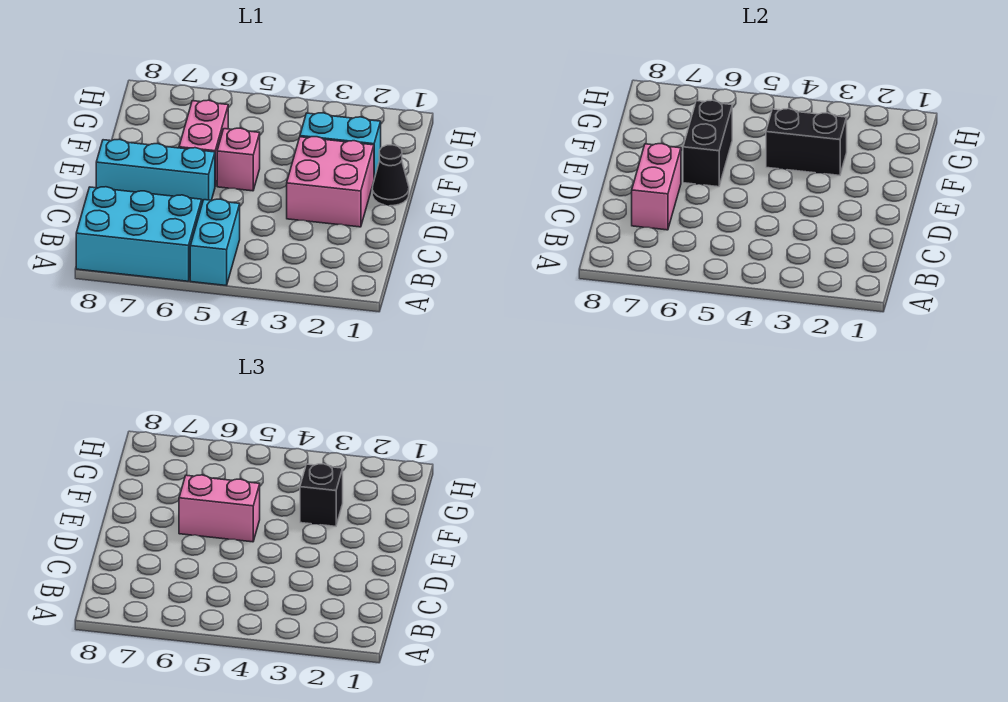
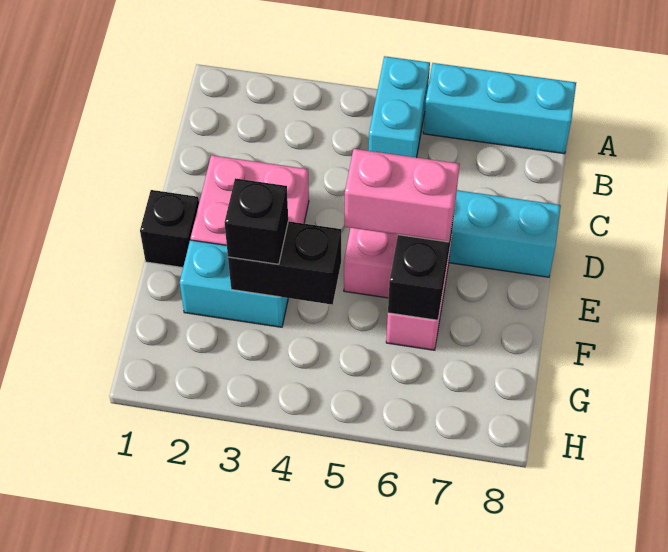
cyan 2x3 brick [76,187,202,281] -> cyan 1x3 brick [423,63,576,154]
pink 1x2 brick [632,144,681,230] -> none
black 1x1 cone [372,145,409,206] -> black 1x1 brick [140,190,199,268]

